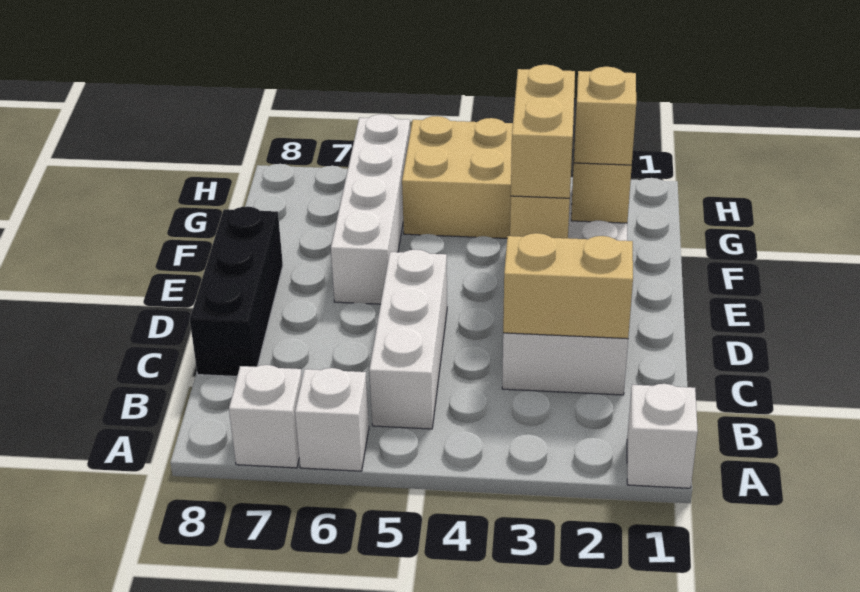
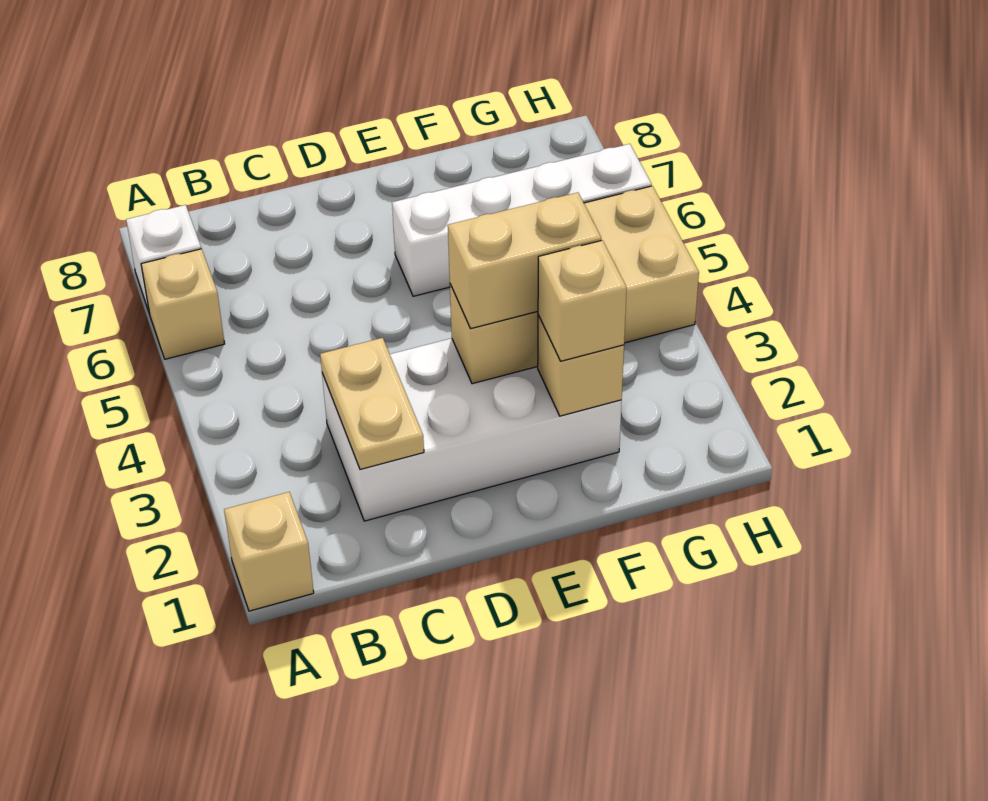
white 1x1 brick [627,384,698,488] -> tan 1x1 brick [224,492,314,611]
white 1x1 brick [295,368,369,471] -> tan 1x1 brick [141,249,225,359]
white 1x3 brick [369,250,447,429] -> none
tan 1x2 brick [503,233,633,339] -> tan 1x2 plate [320,338,424,469]
black 1x3 brick [190,207,283,376] -> none

